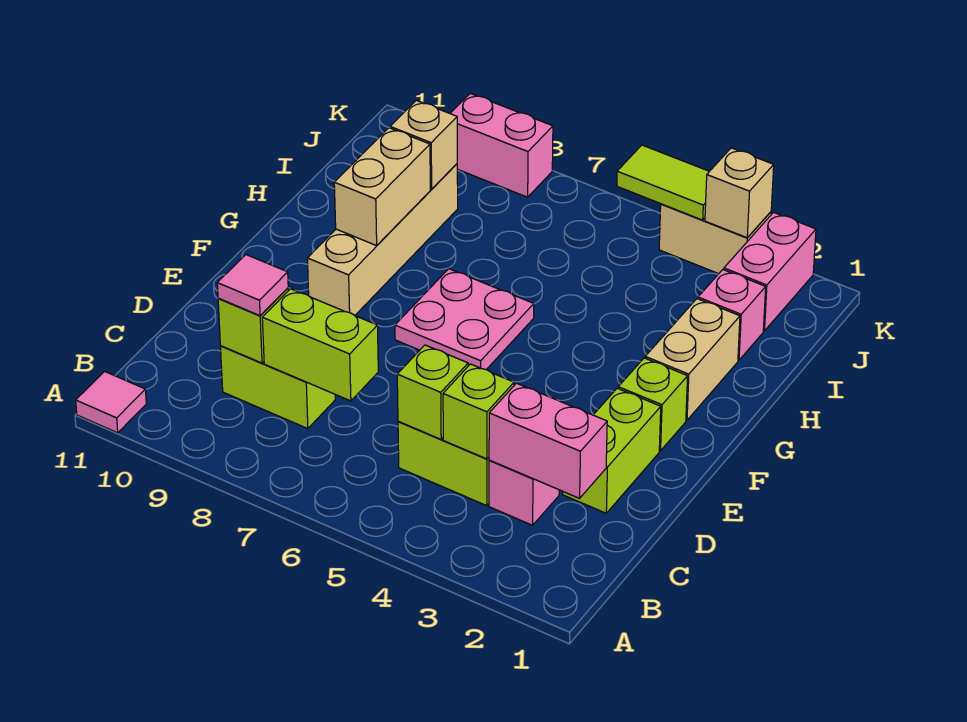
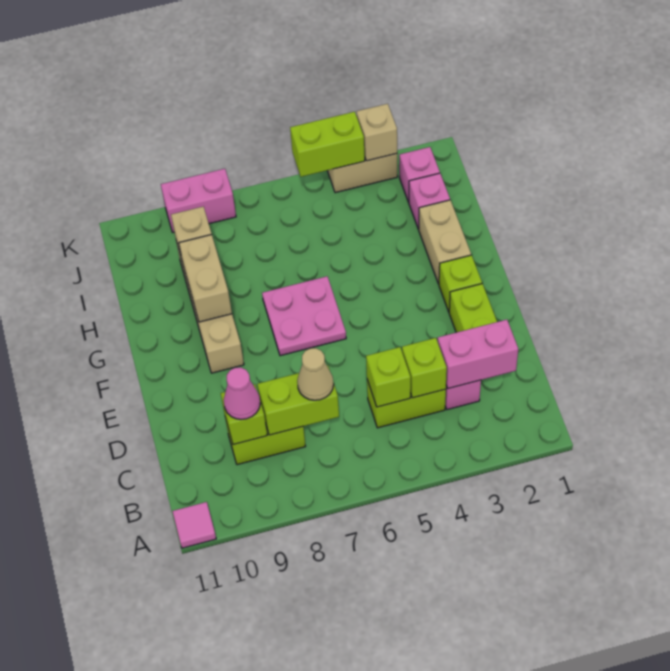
none -> tan 1x1 cone [297,348,334,400]
pink 1x1 tile [217,255,288,316] -> pink 1x1 cone [224,367,260,419]
pink 1x2 brick [724,212,816,331] -> pink 1x1 brick [399,147,440,203]
lime 1x2 tile [617,145,709,220] -> lime 1x2 brick [290,112,365,177]

